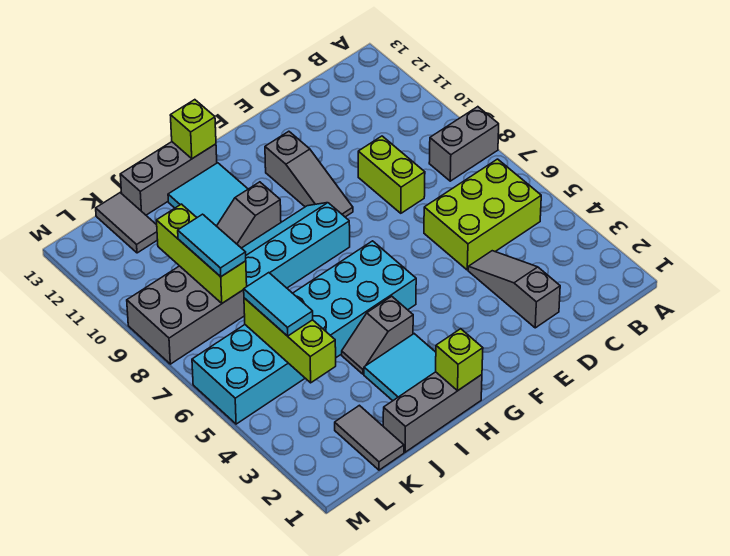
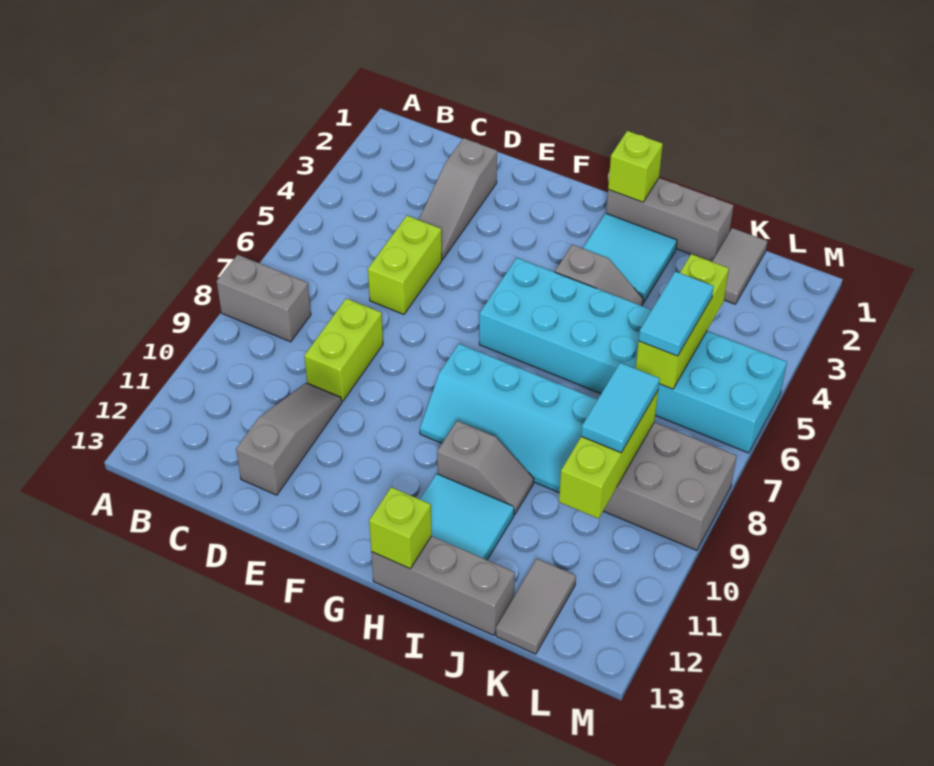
lime 2x3 brick [424,159,541,270] -> lime 1x2 brick [368,216,442,314]
grey 1x3 slope [265,131,353,217] -> grey 1x3 slope moved to [236,383,342,495]

